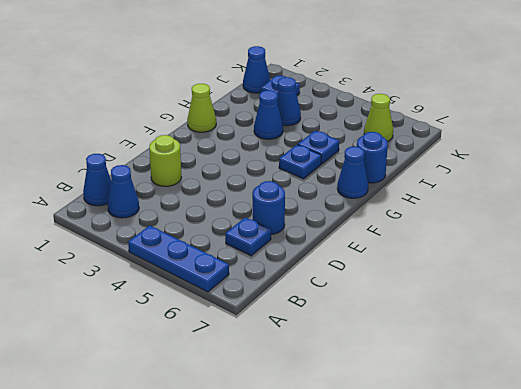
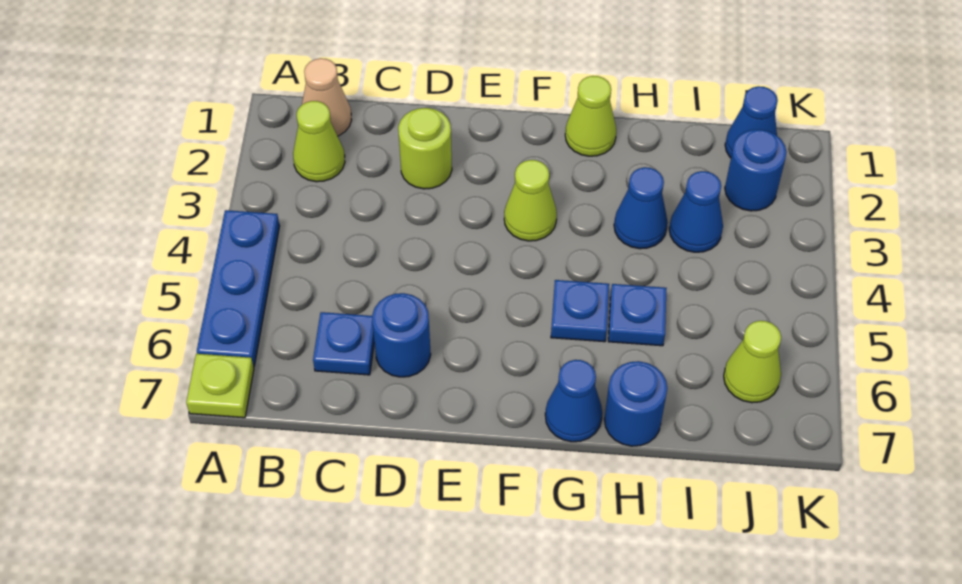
none -> lime 1x1 plate [186,354,254,418]
blue 1x1 cone [83,154,111,206] -> tan 1x1 cone [302,58,352,136]
blue 1x1 cone [108,165,139,218] -> lime 1x1 cone [293,101,345,182]
none -> lime 1x1 cone [504,160,557,241]
blue 1x1 plate [261,75,300,95] -> blue 1x1 round brick [725,130,787,211]

